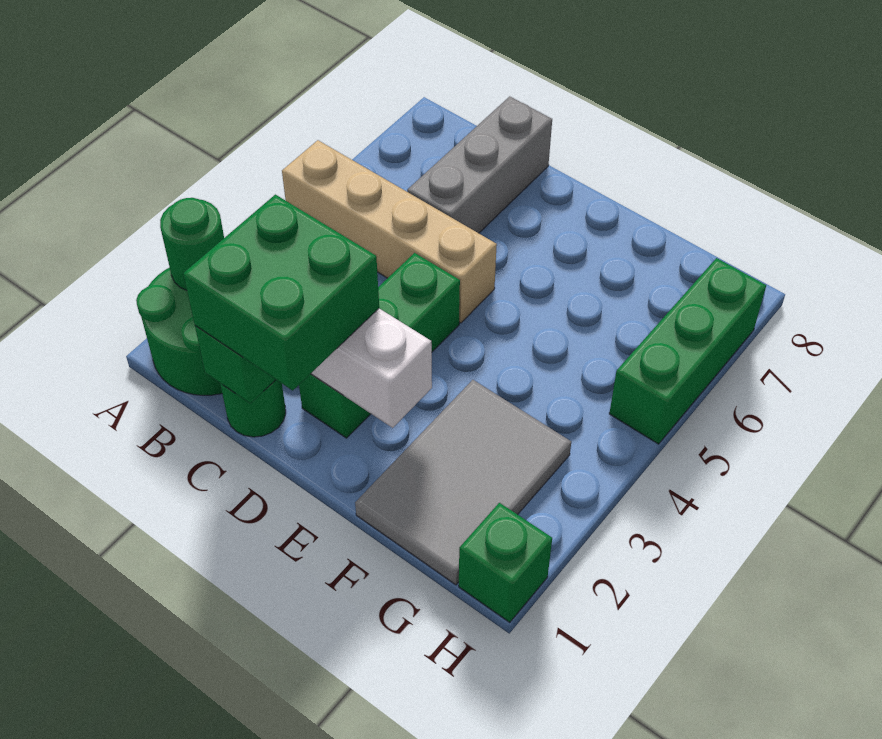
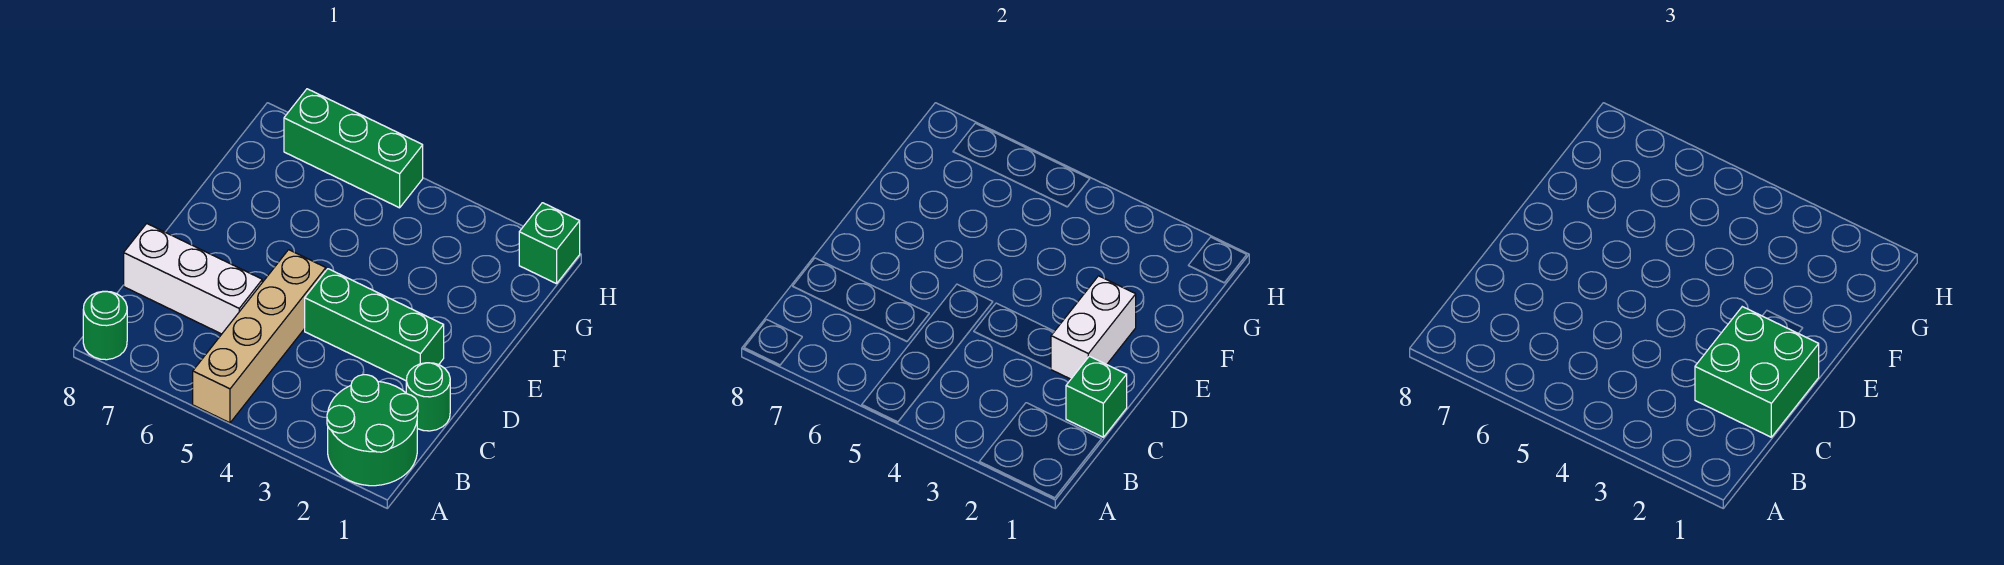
green 1x1 round brick [160,198,224,290] -> green 1x1 round brick moved to [83,291,127,360]
grey 1x3 brick [407,96,552,233] -> white 1x3 brick [124,224,262,334]
grey 2x3 tile [355,380,571,585] -> none

